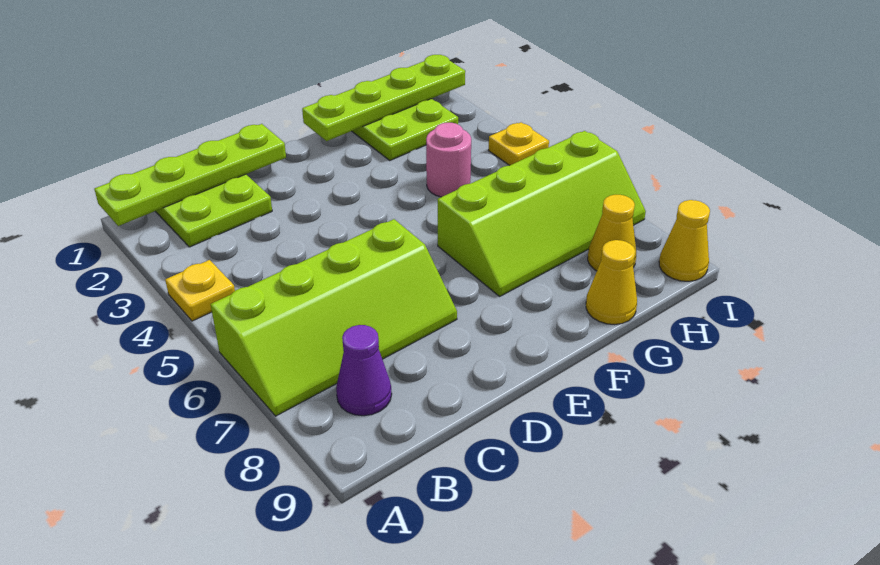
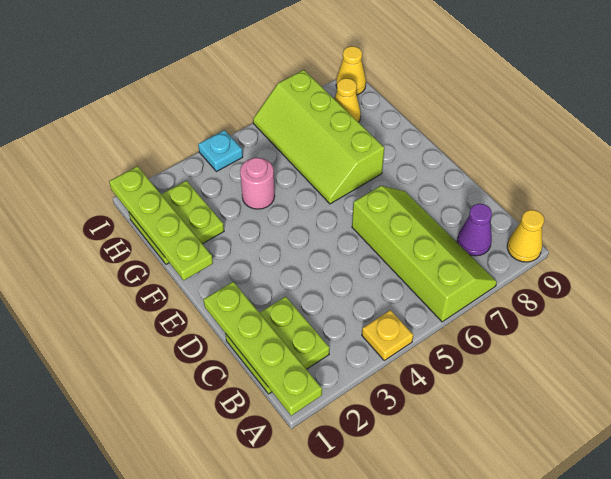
lime 2x4 slope [437,131,646,296] -> lime 2x4 slope turned to [253,70,384,204]
yellow 1x1 cone [586,240,637,325] -> yellow 1x1 cone moved to [507,210,544,262]
yellow 1x1 plate [489,122,549,165] -> cyan 1x1 plate [198,130,243,172]

